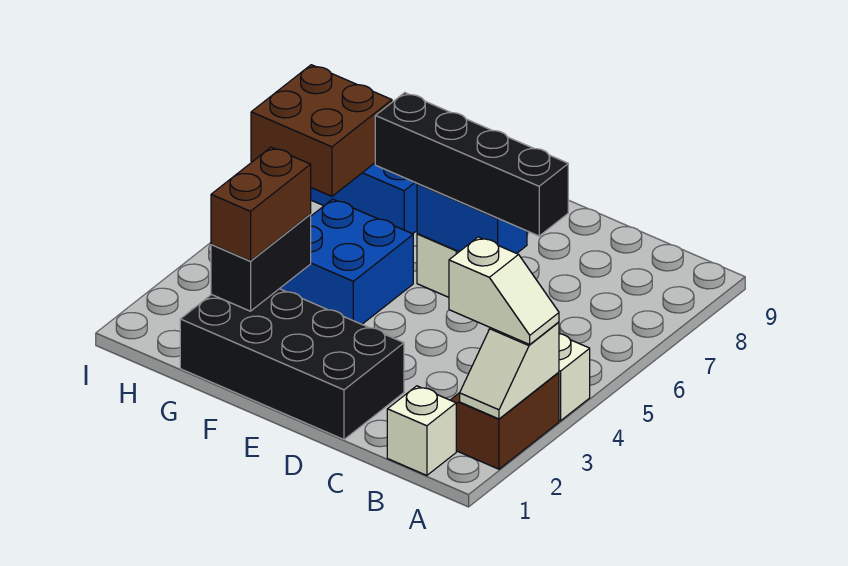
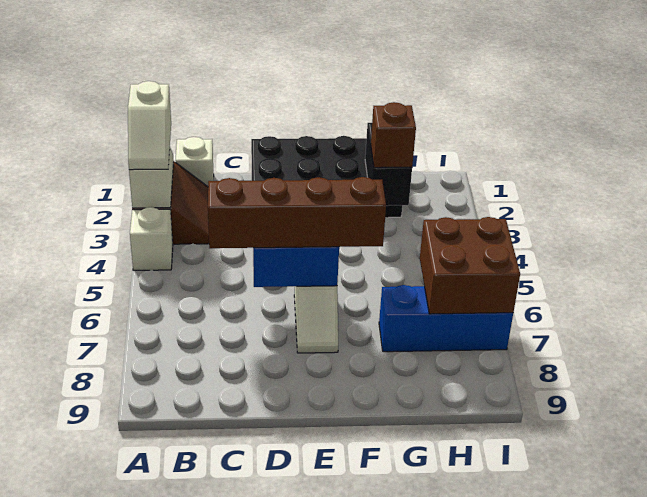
white 1x2 slope [449,237,559,344] -> white 1x2 slope turned to [128,81,171,170]
black 1x4 brick [375,93,568,236] -> brown 1x4 brick [208,177,386,248]
blue 2x2 brick [280,199,413,324] -> none
brown 1x2 brick [211,147,311,261] -> brown 1x1 brick [371,102,416,168]

